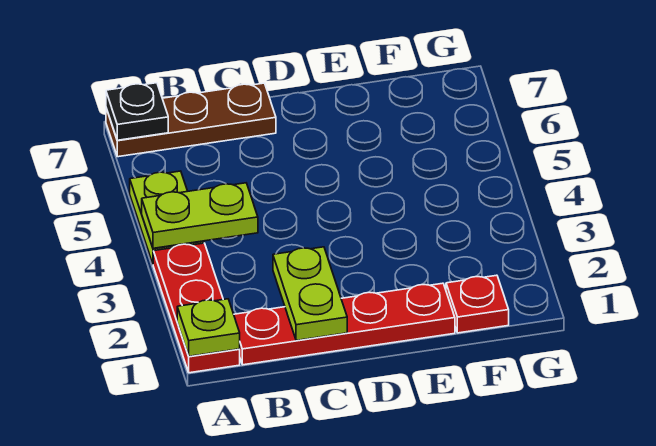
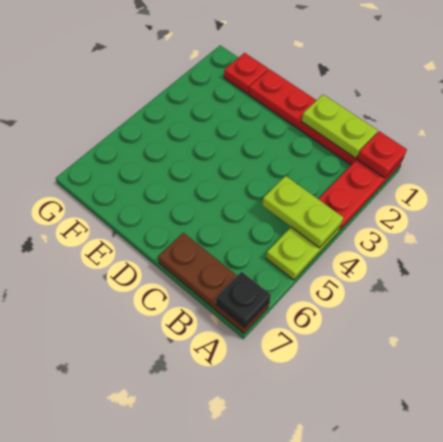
lime 1x1 plate [177,299,240,356] -> red 1x1 plate [357,131,407,178]
lime 1x2 plate [273,247,347,341] -> lime 1x2 plate turned to [301,95,378,158]

